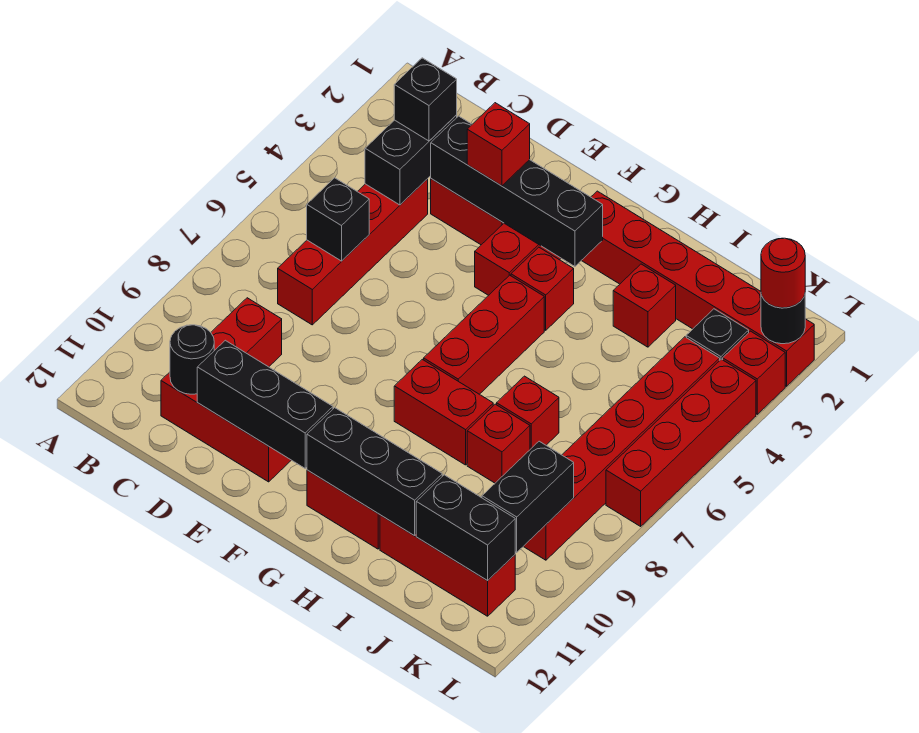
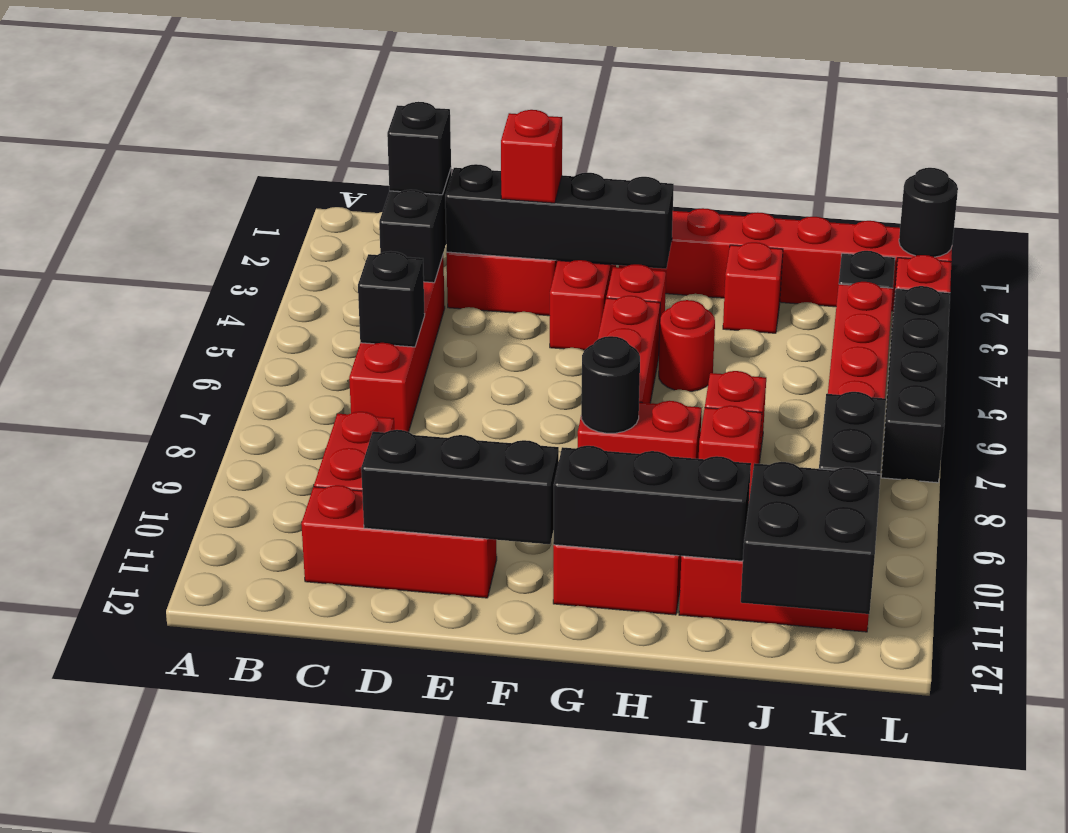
black 1x1 round brick [170,325,214,394] -> black 1x1 round brick moved to [581,336,640,433]
black 1x2 brick [416,475,515,581] -> black 2x2 brick [741,462,881,614]
red 1x1 round brick [761,238,805,308] -> red 1x1 round brick moved to [659,300,715,391]
red 1x4 brick [606,359,756,526] -> black 1x4 brick [881,286,950,483]

